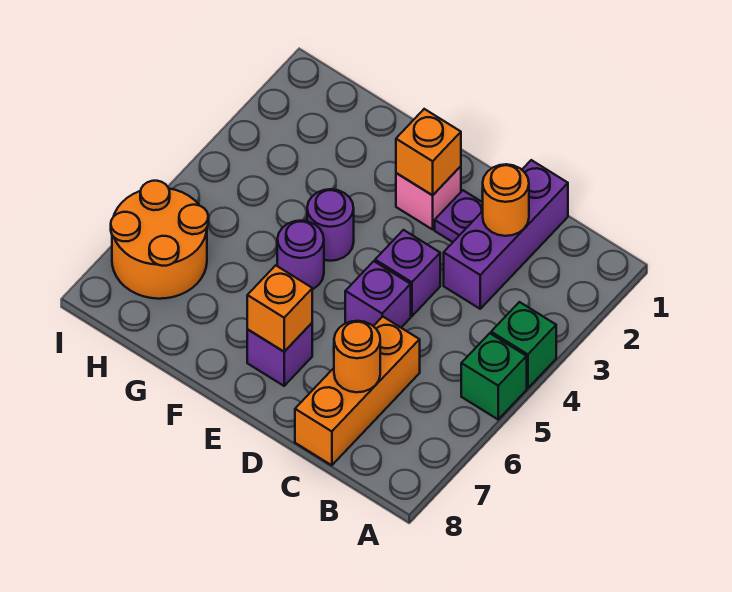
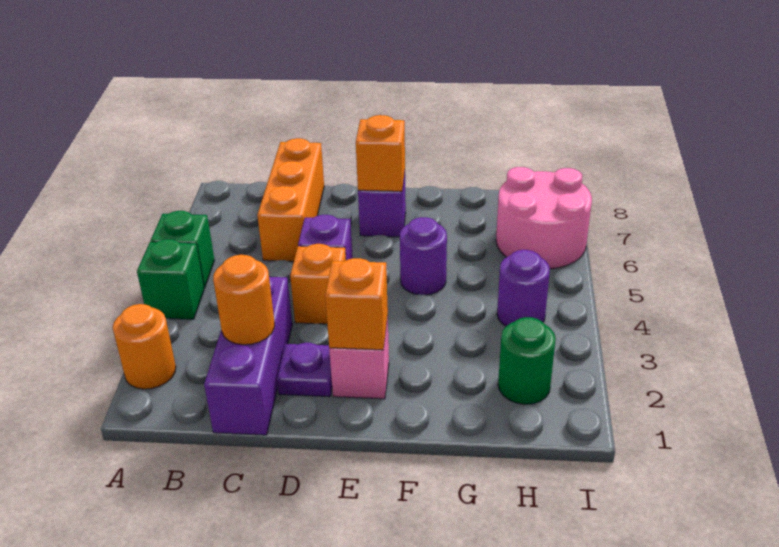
orange 1x1 round brick [334,321,380,392] -> orange 1x1 round brick moved to [113,304,176,389]
purple 1x1 brick [375,230,440,316] -> orange 1x1 brick [290,244,346,324]
purple 1x1 round brick [307,189,354,261] -> purple 1x1 round brick moved to [497,250,550,326]
none -> green 1x1 round brick [498,317,556,404]
orange 2x2 round brick [111,181,208,299] -> pink 2x2 round brick [496,167,592,269]

